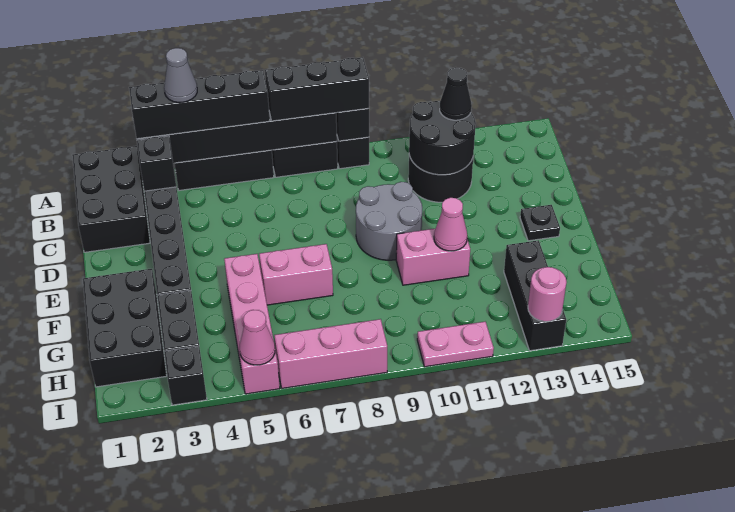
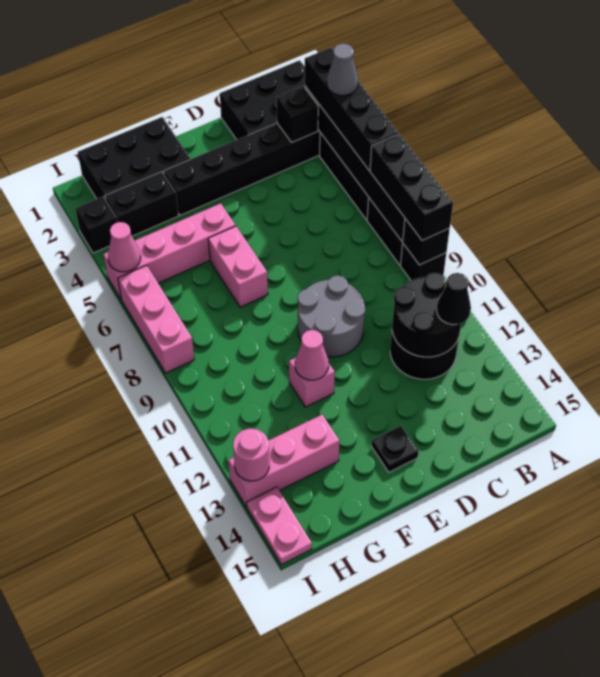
pink 1x2 brick [396,229,470,285] -> pink 1x1 brick [289,358,335,407]
black 1x3 brick [504,240,566,351] -> pink 1x3 brick [229,415,339,507]
pink 1x2 plate [417,322,494,367] -> pink 1x2 plate moved to [247,487,312,565]

